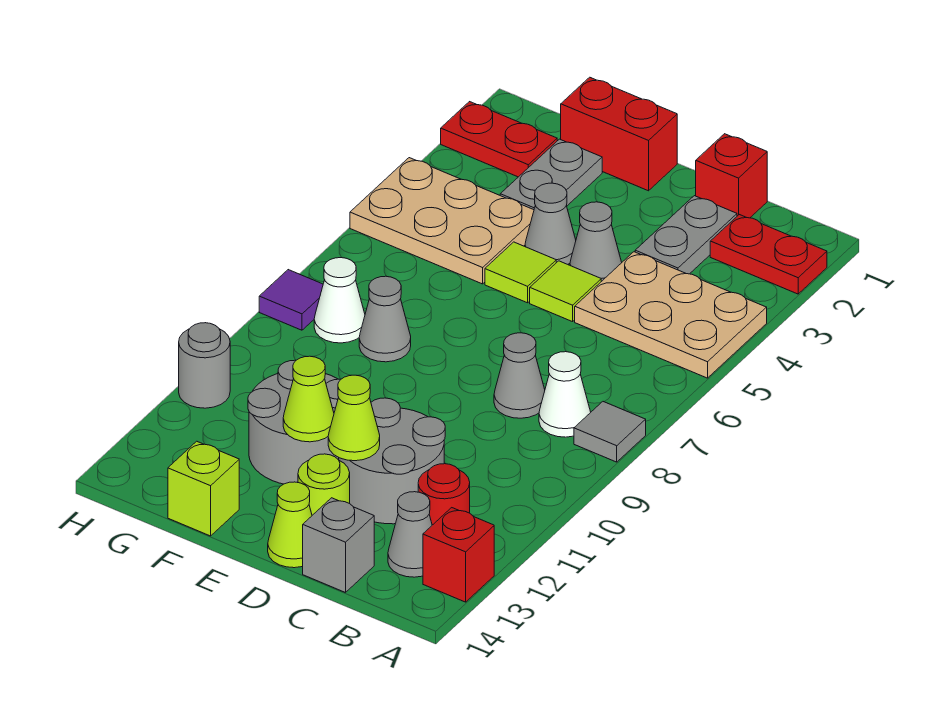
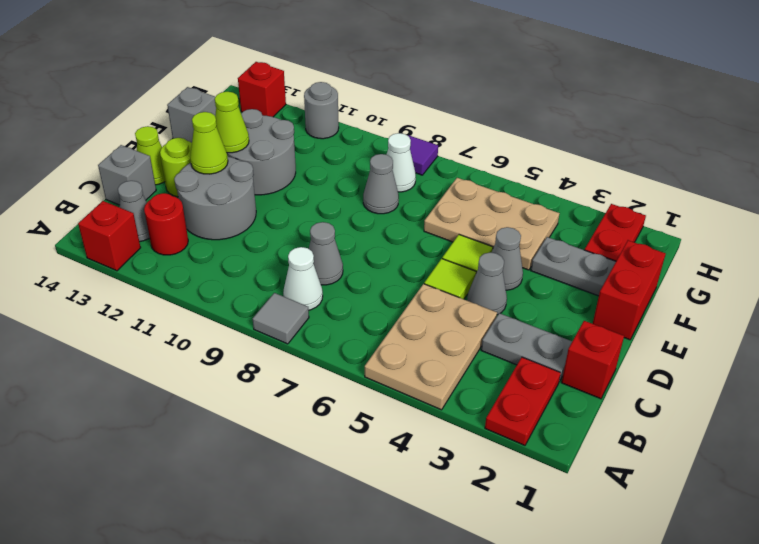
tan 2x3 plate [350,158,534,284] -> tan 2x3 plate turned to [424,178,560,270]
lime 1x1 brick [168,441,239,536] -> grey 1x1 brick [167,87,216,143]
none -> red 1x1 brick [238,62,286,117]

